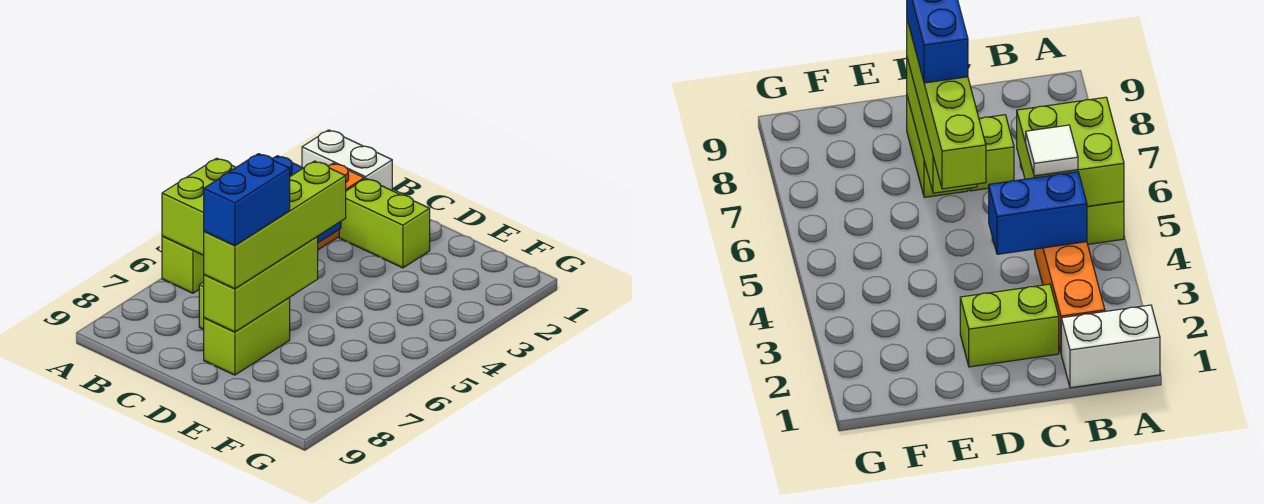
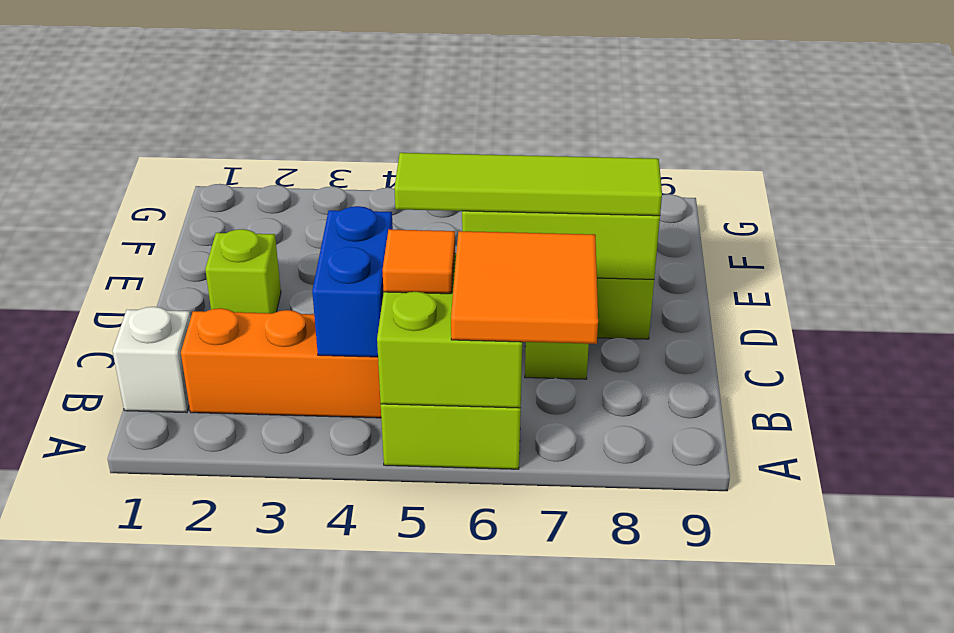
white 1x2 brick [302,130,392,190] -> white 1x1 brick [113,307,191,413]
none -> orange 2x2 tile [451,231,598,344]
white 1x1 tile [1026,125,1078,176] -> orange 1x1 tile [383,229,455,294]
lime 1x2 brick [339,179,430,268] -> lime 1x1 brick [205,229,281,313]
lime 1x4 brick [204,161,346,289] -> lime 1x4 tile [394,153,662,216]
blue 1x2 brick [204,154,290,246] -> none

